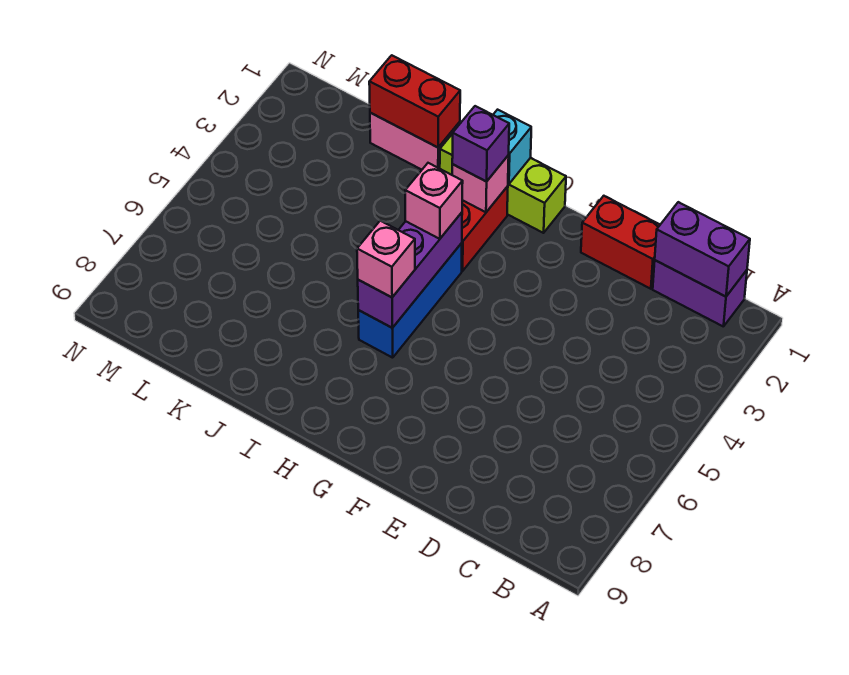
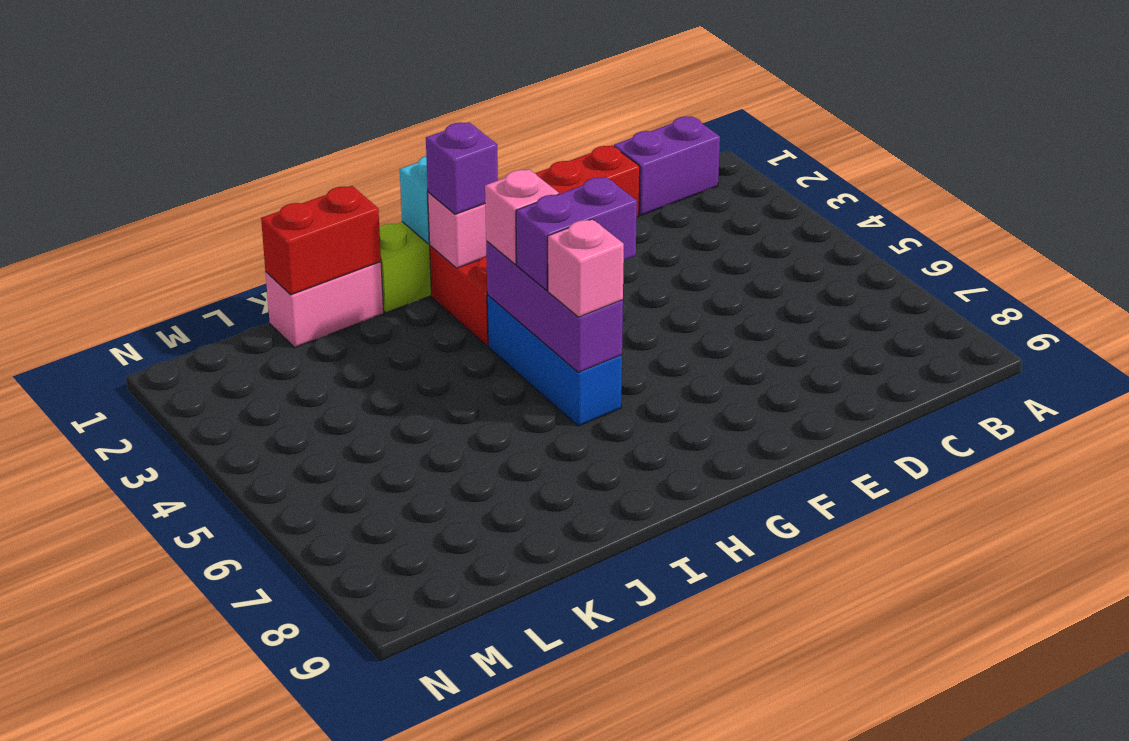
purple 1x2 brick [655,202,750,297] -> purple 1x2 brick moved to [516,177,637,290]

